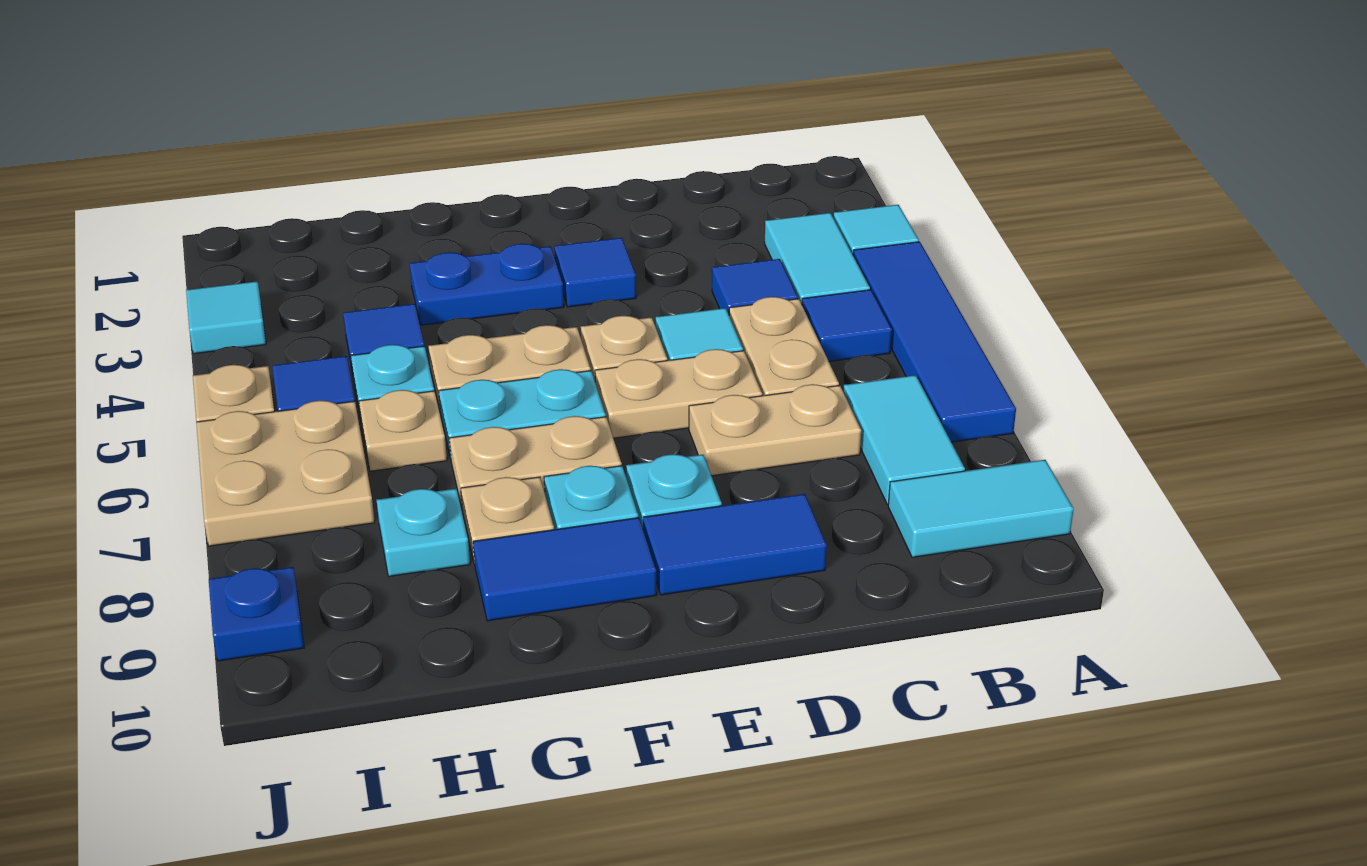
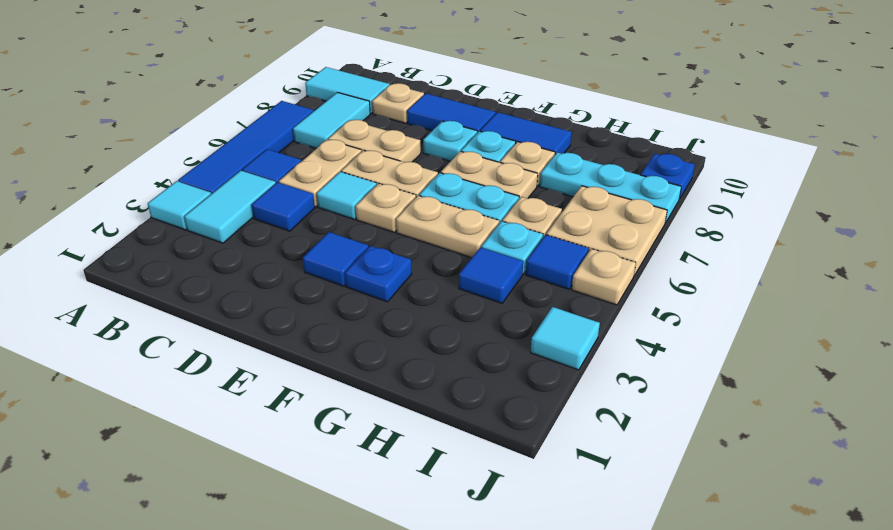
none -> tan 1x1 plate [372,83,424,123]
blue 1x2 plate [410,244,564,325] -> blue 1x1 plate [345,246,412,302]
cyan 1x1 plate [377,489,470,576] -> cyan 1x3 plate [540,153,681,223]

